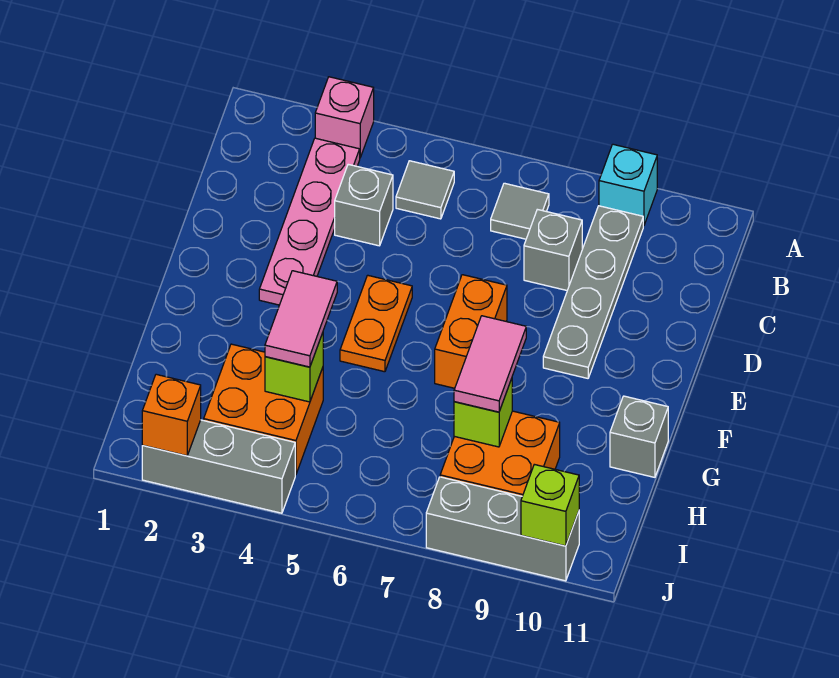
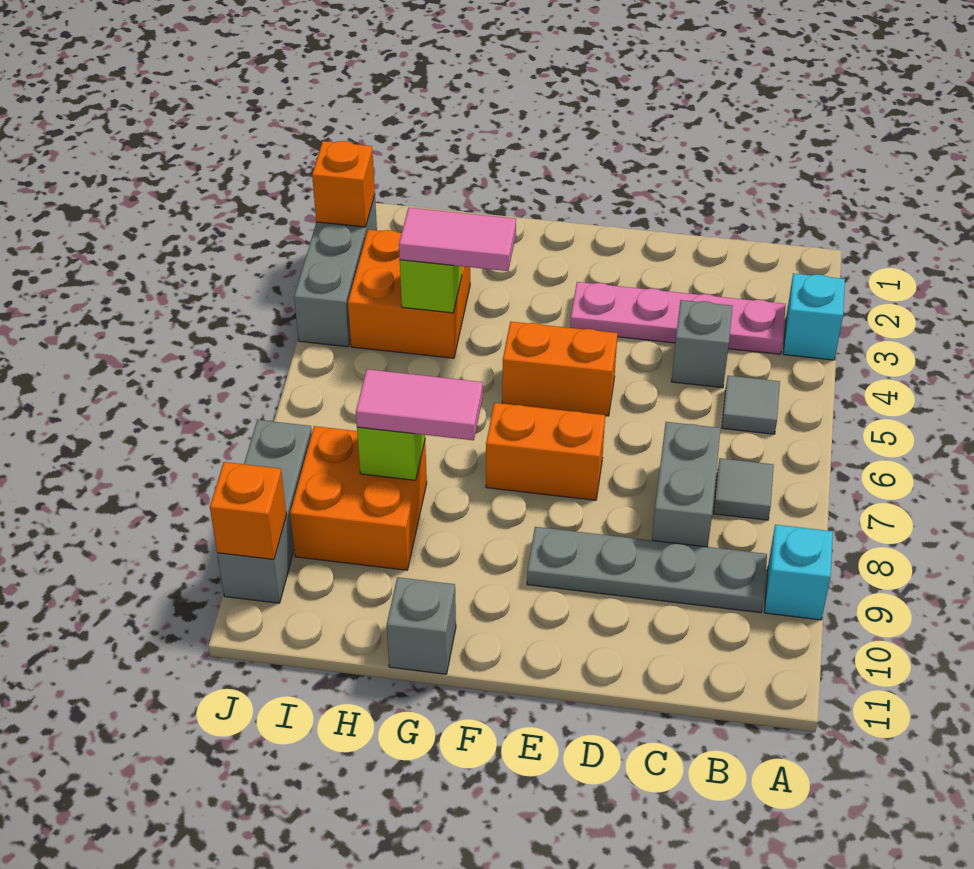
pink 1x1 brick [315,77,374,157] -> cyan 1x1 brick [783,273,845,360]
grey 1x1 brick [524,209,582,290] -> grey 1x2 brick [652,422,721,547]
orange 1x2 plate [340,275,412,372] -> orange 1x2 brick [502,322,618,416]
lime 1x1 brick [521,464,579,546] -> orange 1x1 brick [210,462,286,560]

